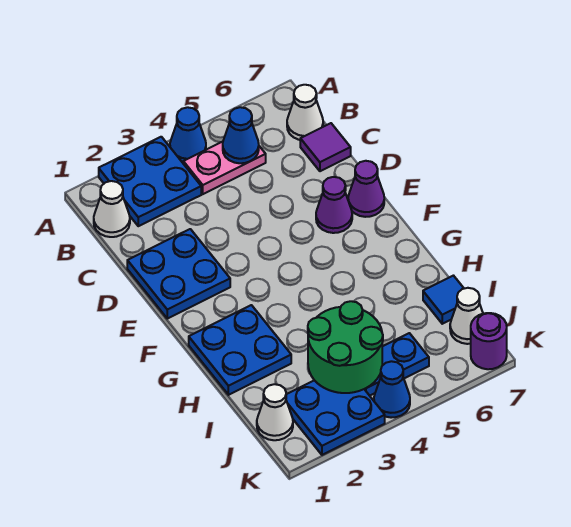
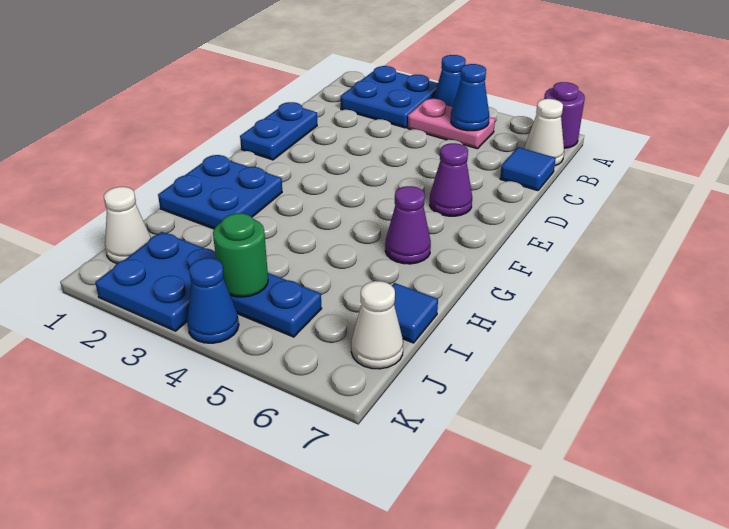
white 1x1 cone [94,181,130,237] -> none
purple 1x1 tile [300,123,351,171] -> blue 1x1 tile [500,147,556,191]
blue 2x2 plate [127,229,230,319] -> blue 1x2 plate [240,102,317,160]
purple 1x1 cone [348,161,384,217] -> purple 1x1 cone moved to [385,186,431,264]
green 2x2 round brick [308,301,383,393] -> green 1x1 round brick [213,213,268,297]
purple 1x1 round brick [471,313,507,369] -> purple 1x1 round brick moved to [544,82,585,148]

